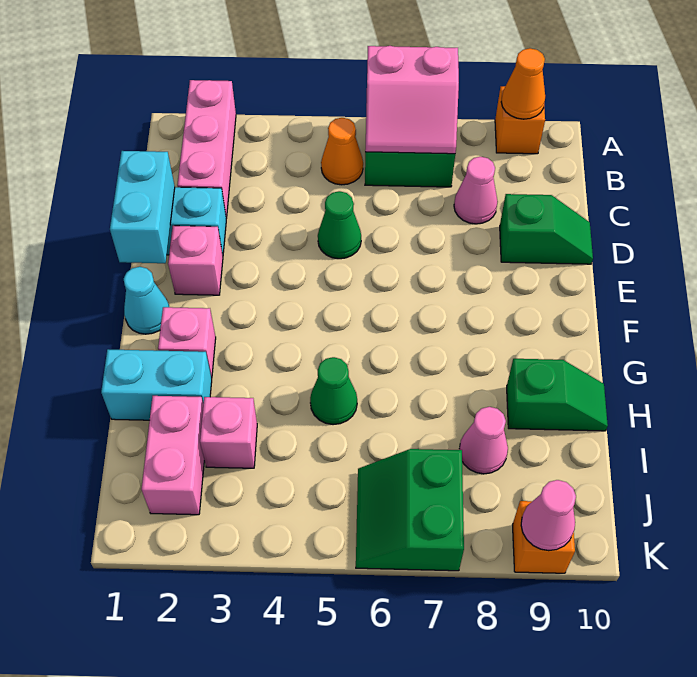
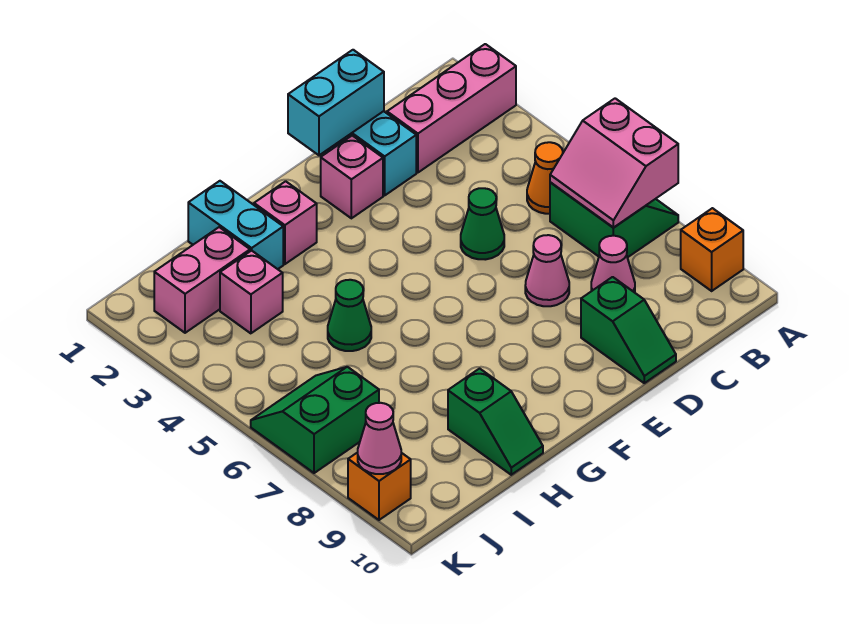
orange 1x1 cone [501,48,545,119] -> none
cyan 1x1 cone [124,267,169,334] -> none
pink 1x1 cone [459,407,508,474] -> pink 1x1 cone moved to [525,235,569,306]

